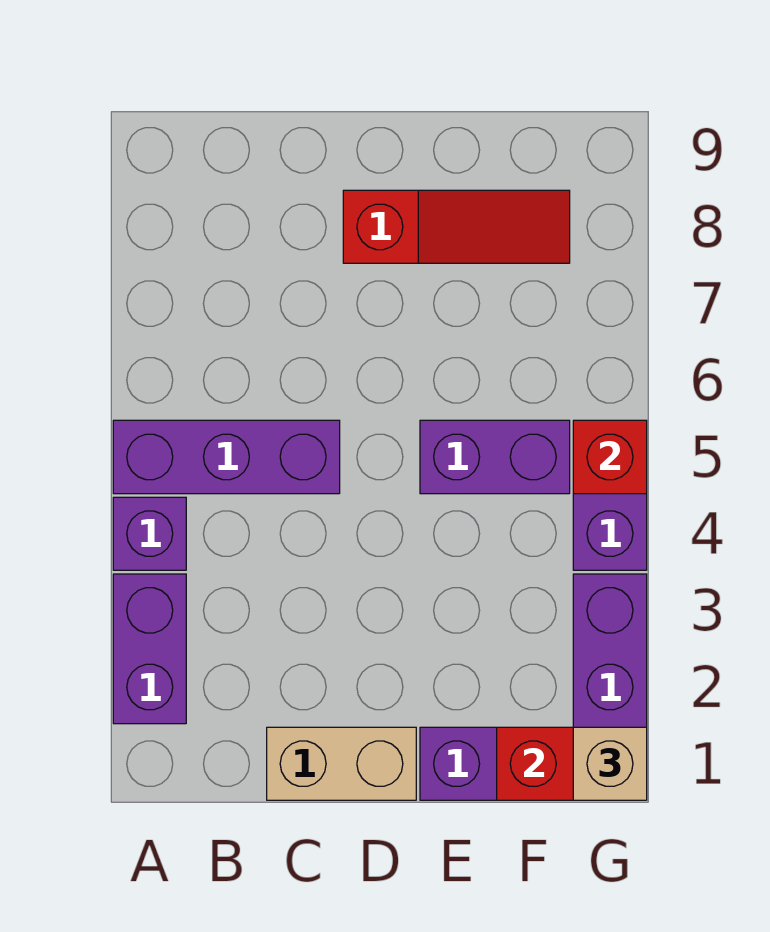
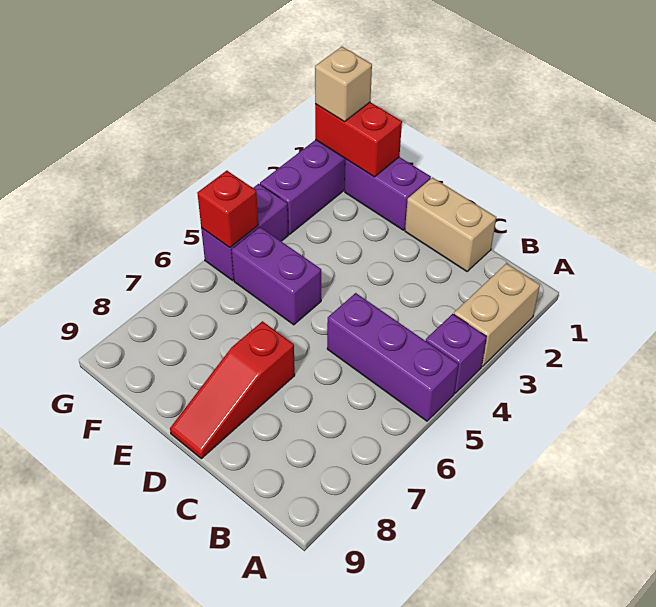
purple 1x2 brick [113,574,186,724] -> tan 1x2 brick [454,263,540,367]
red 1x3 slope [343,190,570,263] -> red 1x3 slope turned to [170,321,295,459]

